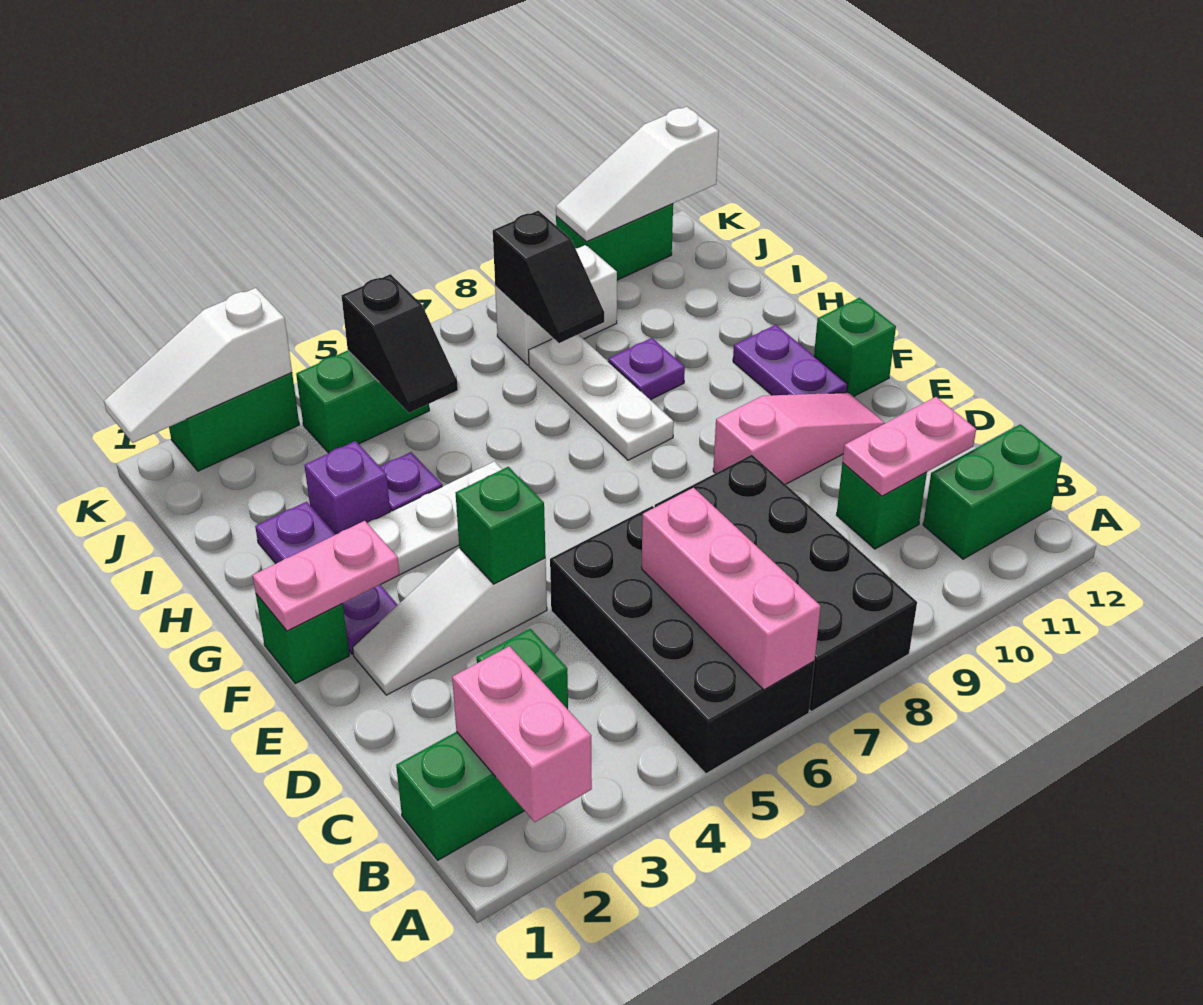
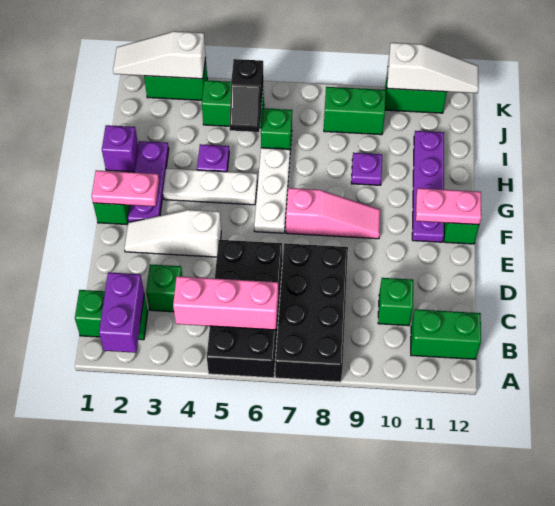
pink 1x2 brick [452,646,592,822] -> purple 1x2 brick [99,272,144,353]
pink 1x3 brick [642,488,821,690] -> pink 1x3 brick turned to [173,276,278,330]
pink 1x2 plate [842,397,976,496] -> pink 1x2 plate moved to [416,188,481,225]
green 1x1 brick [456,467,546,584] -> green 1x1 brick moved to [261,108,292,150]
pink 1x3 slope [713,393,885,484] -> pink 1x3 slope moved to [286,188,380,239]
purple 1x2 plate [733,325,848,395] -> purple 1x4 plate [412,131,444,242]
white 1x3 plate [529,334,674,460] -> white 1x3 plate moved to [254,148,290,233]
purple 1x1 brick [304,441,390,534] -> purple 1x1 brick moved to [102,125,138,172]
black 1x2 slope [493,211,604,343] -> none
white 1x2 brick [495,245,617,365] -> green 1x2 brick [324,87,386,135]
white 1x3 slope [556,107,719,242] -> white 1x3 slope turned to [387,43,479,93]

